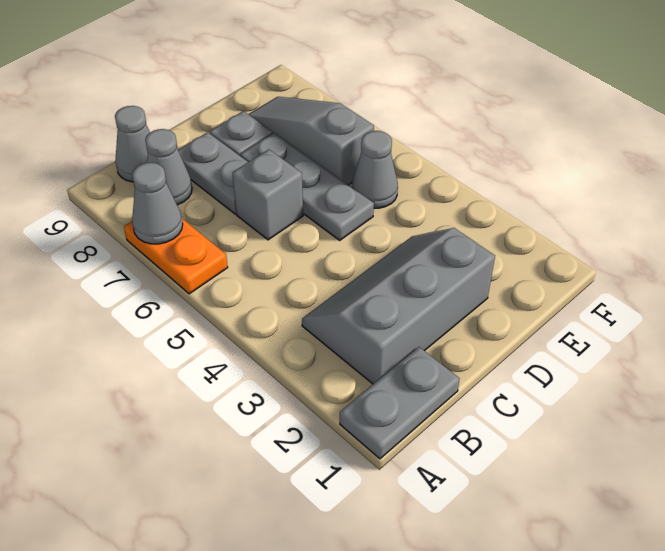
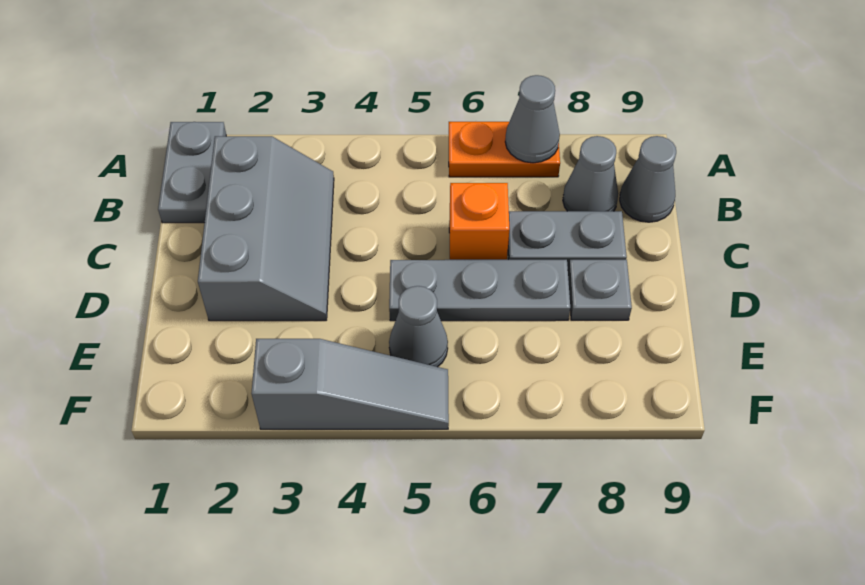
grey 1x1 brick [232,149,303,240] -> orange 1x1 brick [449,183,509,260]
grey 1x3 slope [248,97,374,185] -> grey 1x3 slope moved to [251,339,449,429]

